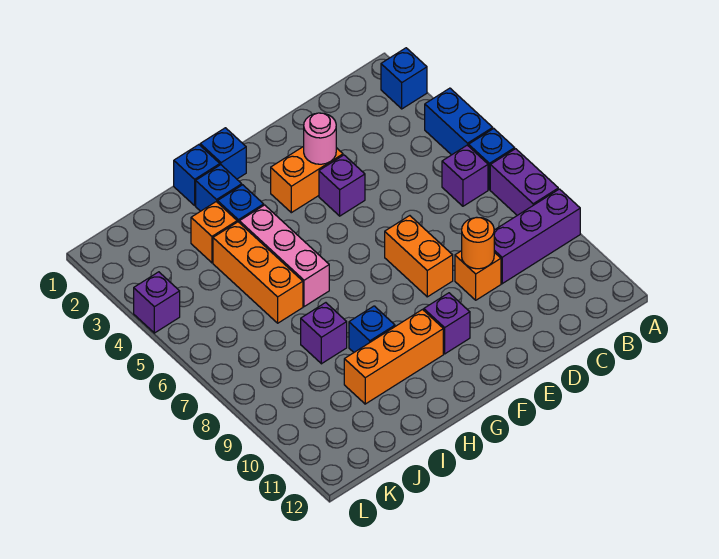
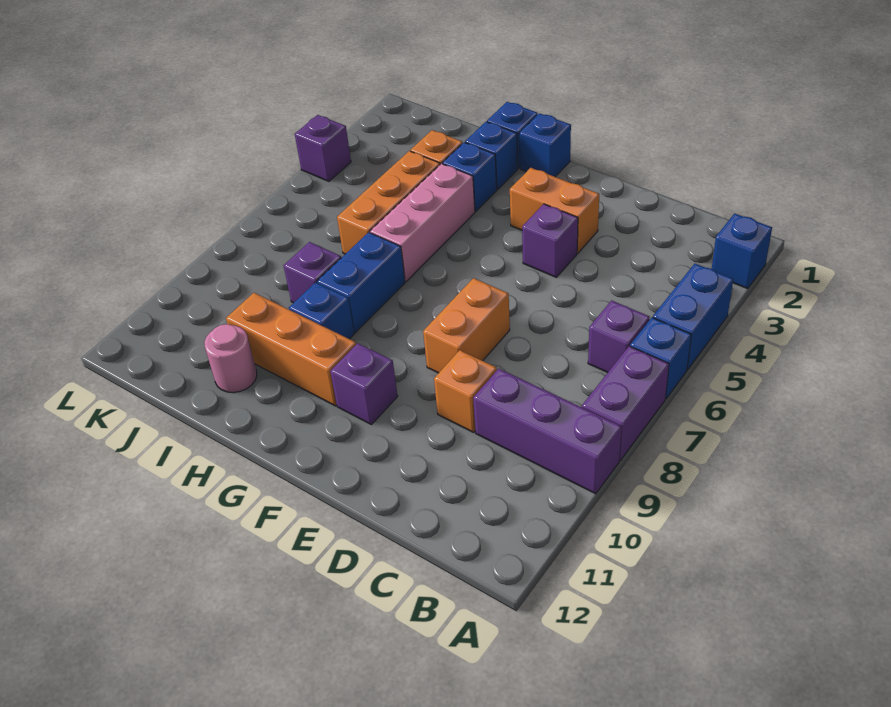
orange 1x1 round brick [462,218,494,269] -> none
pink 1x1 round brick [304,113,336,164] -> pink 1x1 round brick moved to [204,324,257,393]
none -> blue 1x2 brick [317,232,405,333]

